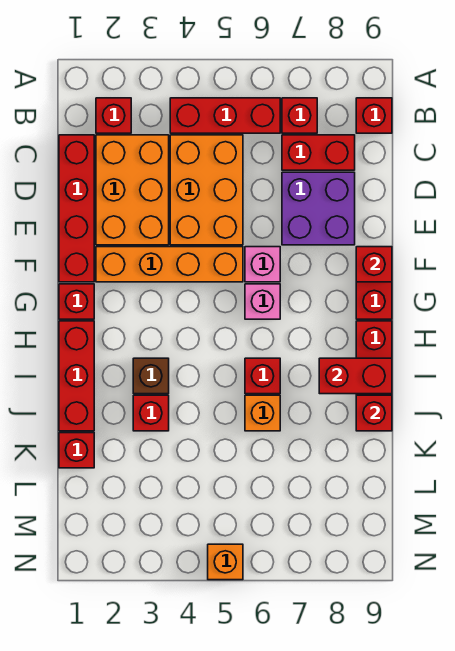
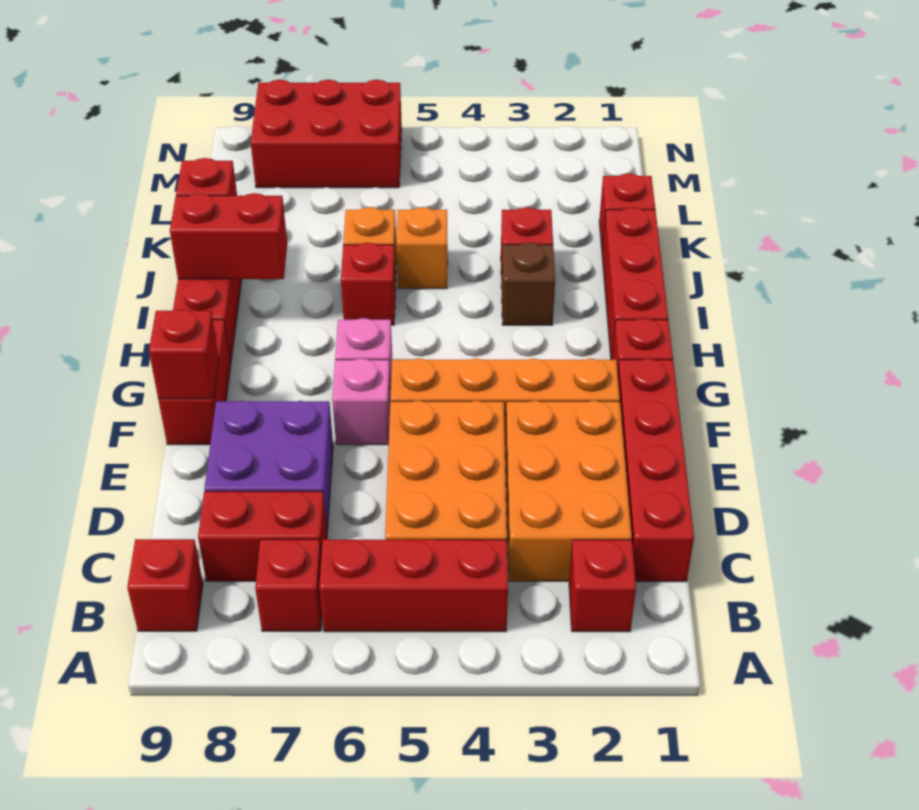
none -> red 2x3 brick [251,80,402,188]
orange 1x1 brick [208,544,243,580] -> orange 1x1 brick moved to [396,207,448,289]

